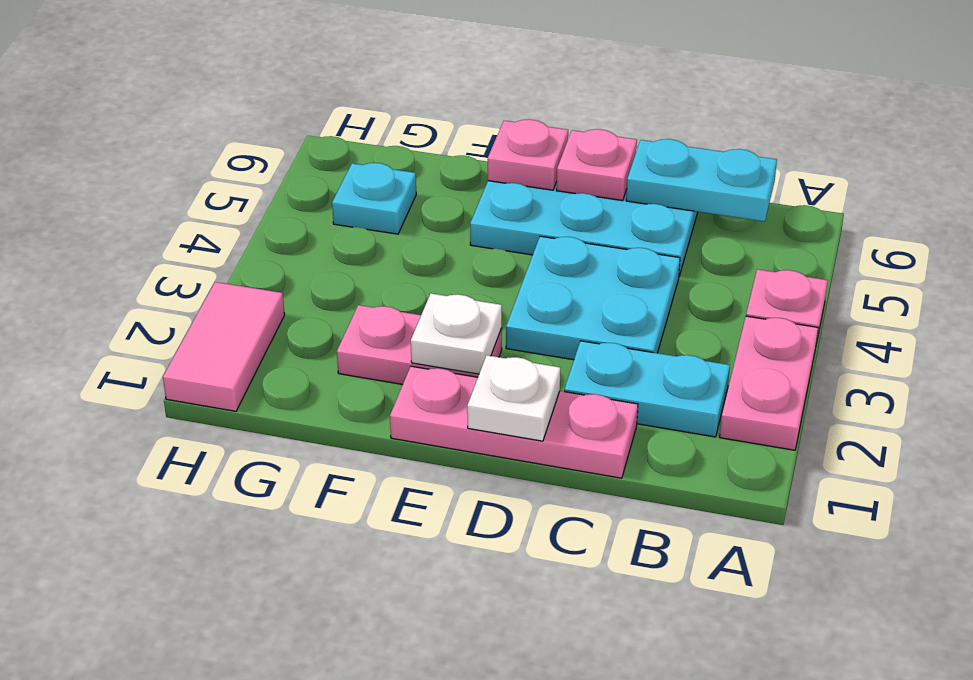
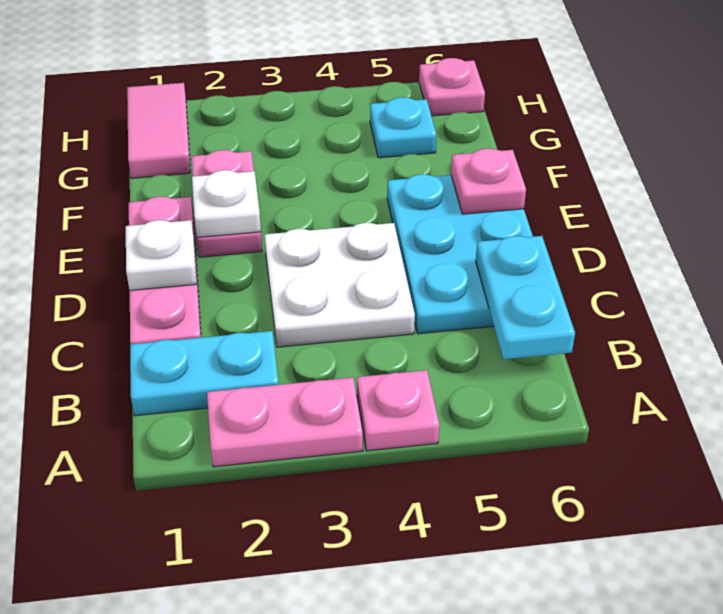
cyan 1x2 plate [564,341,730,437] -> cyan 1x2 plate turned to [130,331,279,416]
cyan 2x2 plate [506,236,680,360] -> white 2x2 plate [265,223,415,347]
pink 1x1 plate [557,129,637,201] -> pink 1x1 plate moved to [419,58,485,116]
pink 1x2 tile [163,282,285,411] -> pink 1x2 tile turned to [127,83,191,178]

